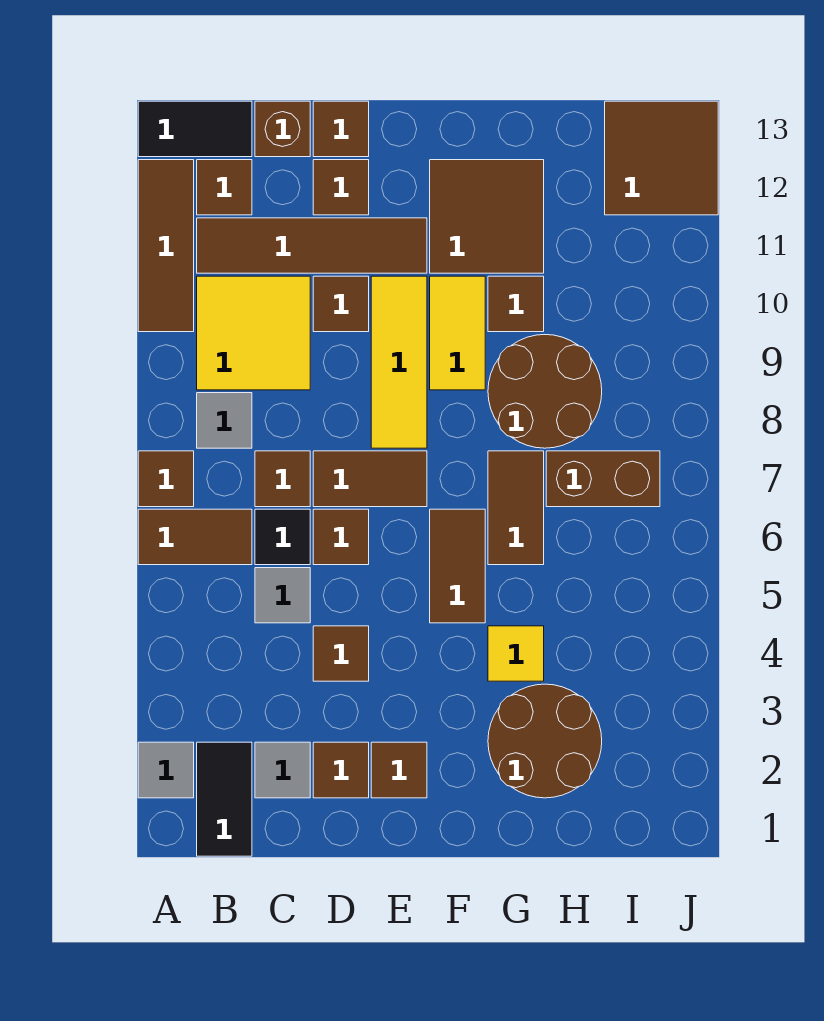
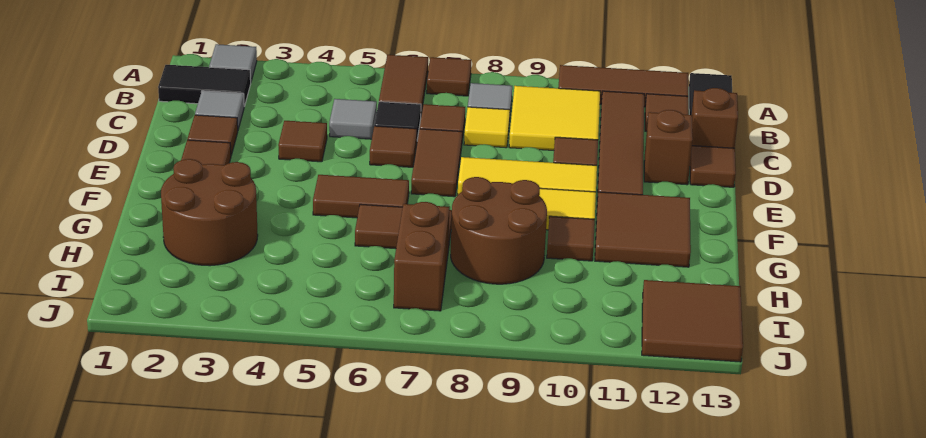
brown 1x1 tile [313,160,369,215] -> brown 1x1 brick [644,110,693,185]
yellow 1x1 tile [488,626,544,681] -> yellow 1x1 tile moved to [464,107,510,148]

